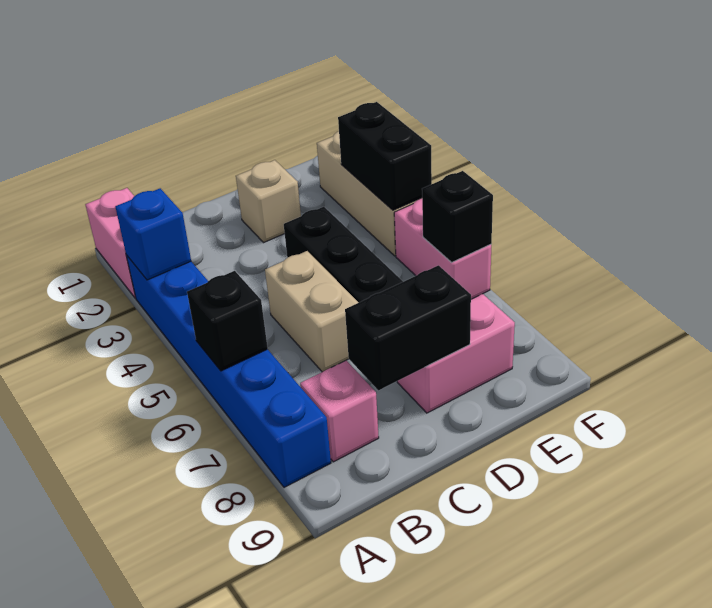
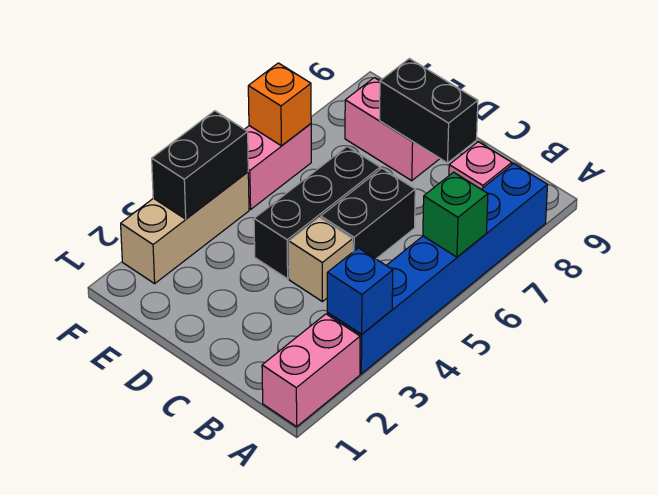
black 1x1 brick [187,271,268,371] -> green 1x1 brick [423,172,488,257]
tan 1x2 brick [265,251,359,372] -> black 1x2 brick [321,168,415,259]
tan 1x1 brick [236,160,301,242] -> tan 1x1 brick moved to [289,217,353,302]
black 1x1 brick [422,171,493,263] -> orange 1x1 brick [248,63,311,146]

